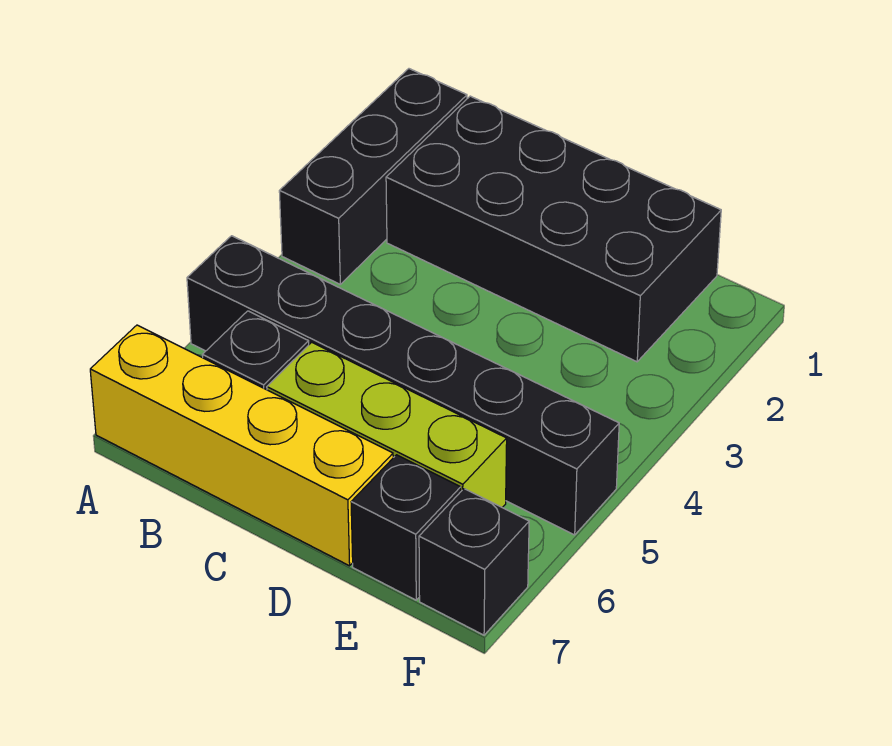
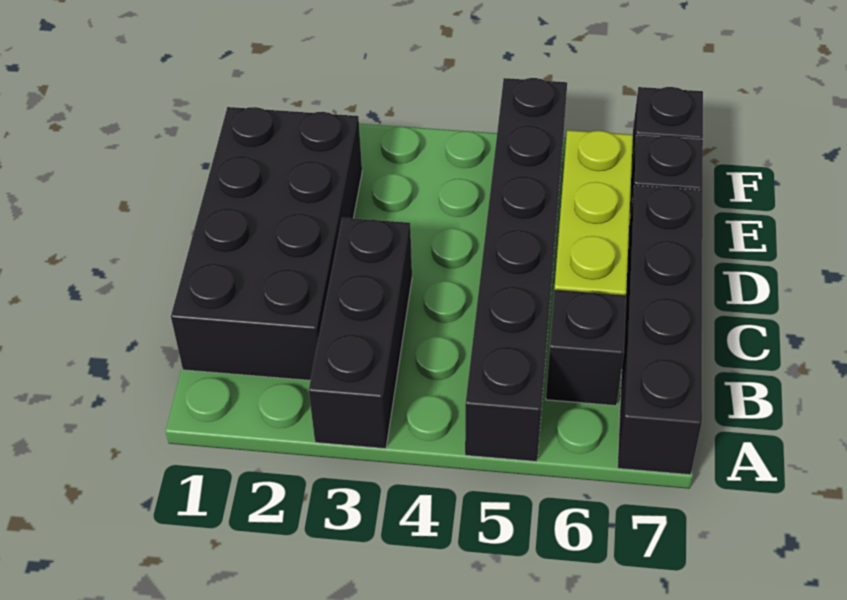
black 1x3 brick [279,69,467,284] -> black 1x3 brick turned to [309,218,412,449]
yellow 1x4 brick [90,325,393,566] -> black 1x4 brick [618,186,703,475]

